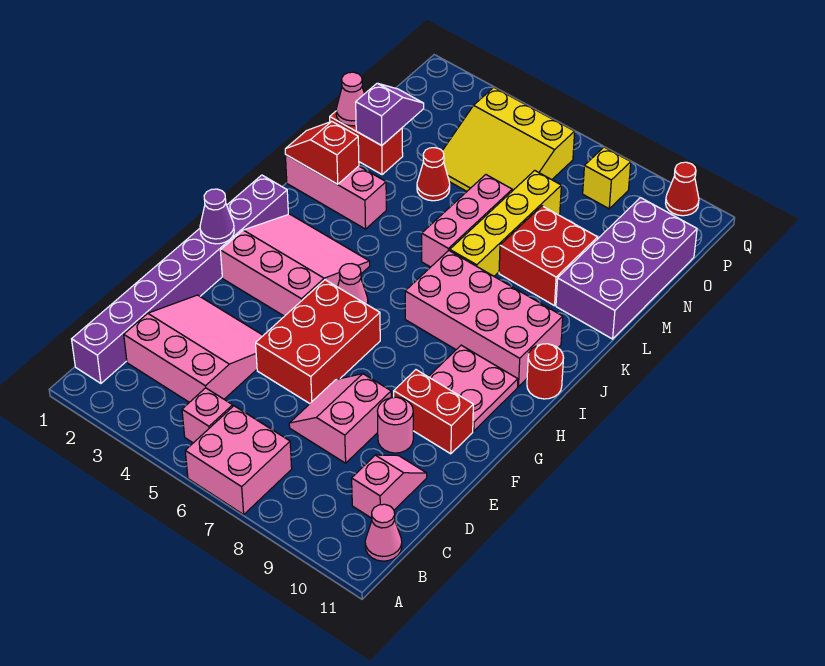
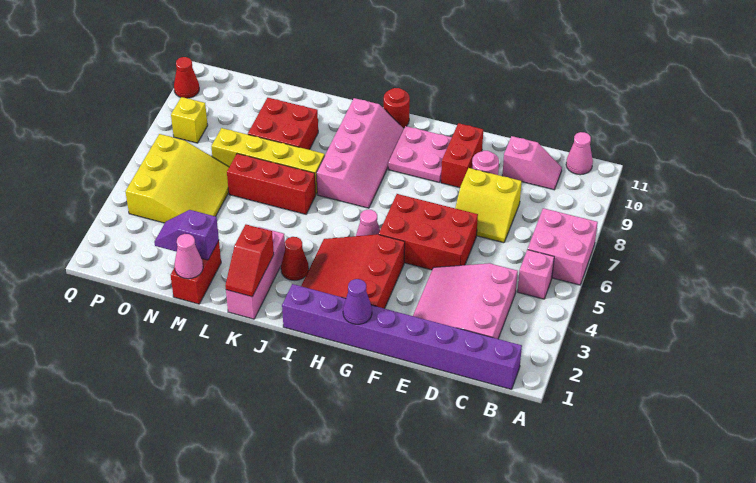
pink 1x2 slope [352,455,427,518] -> pink 1x2 slope turned to [502,136,562,190]
pink 2x2 slope [289,374,391,463] -> yellow 2x2 slope [455,168,522,243]
pink 3x3 slope [220,214,370,316] -> red 3x3 slope [301,234,405,309]
pink 2x4 brick [405,251,563,387] -> pink 2x4 slope [317,98,404,208]
pink 1x3 brick [422,175,512,267] -> red 1x3 brick [227,154,316,214]
purple 2x4 brick [556,198,697,339] -> none
red 1x1 cone [417,148,450,201] -> red 1x1 cone moved to [281,237,309,281]

